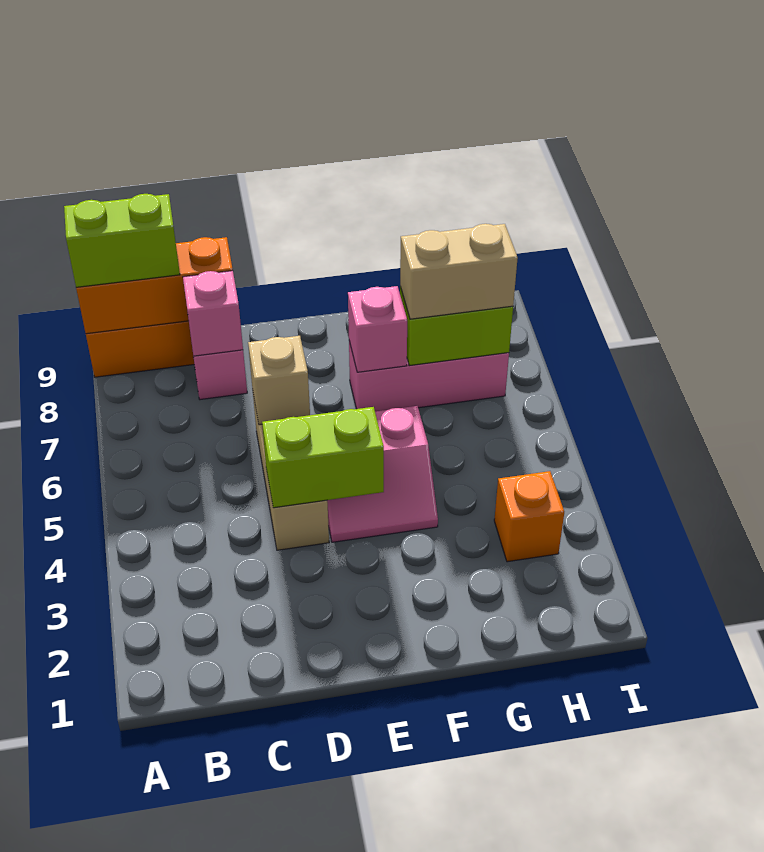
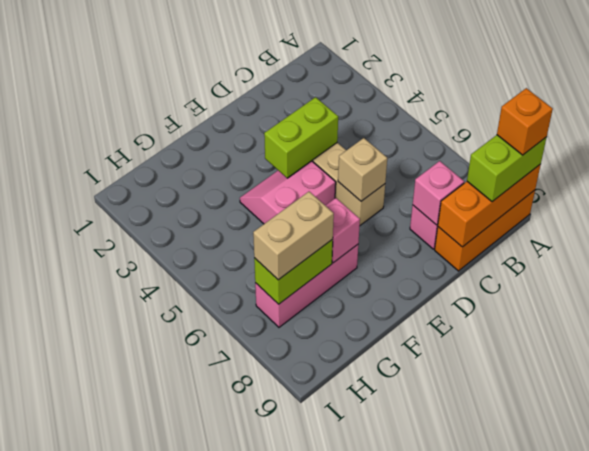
orange 1x1 brick [494,471,564,562] -> orange 1x1 brick moved to [497,88,553,155]

